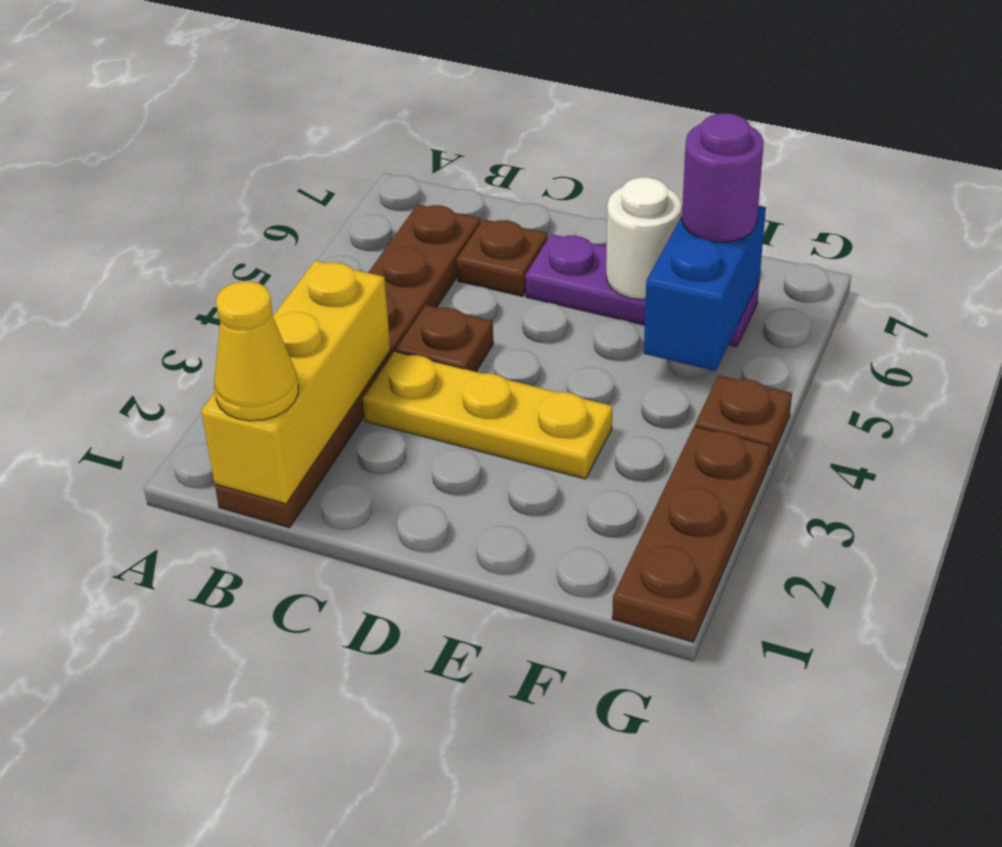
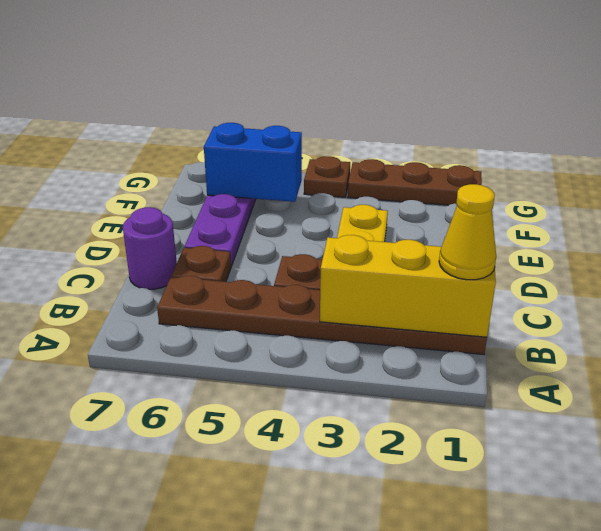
white 1x1 round brick [606,177,682,300] -> none
purple 1x1 round brick [682,113,764,242] -> purple 1x1 round brick moved to [123,207,177,289]

